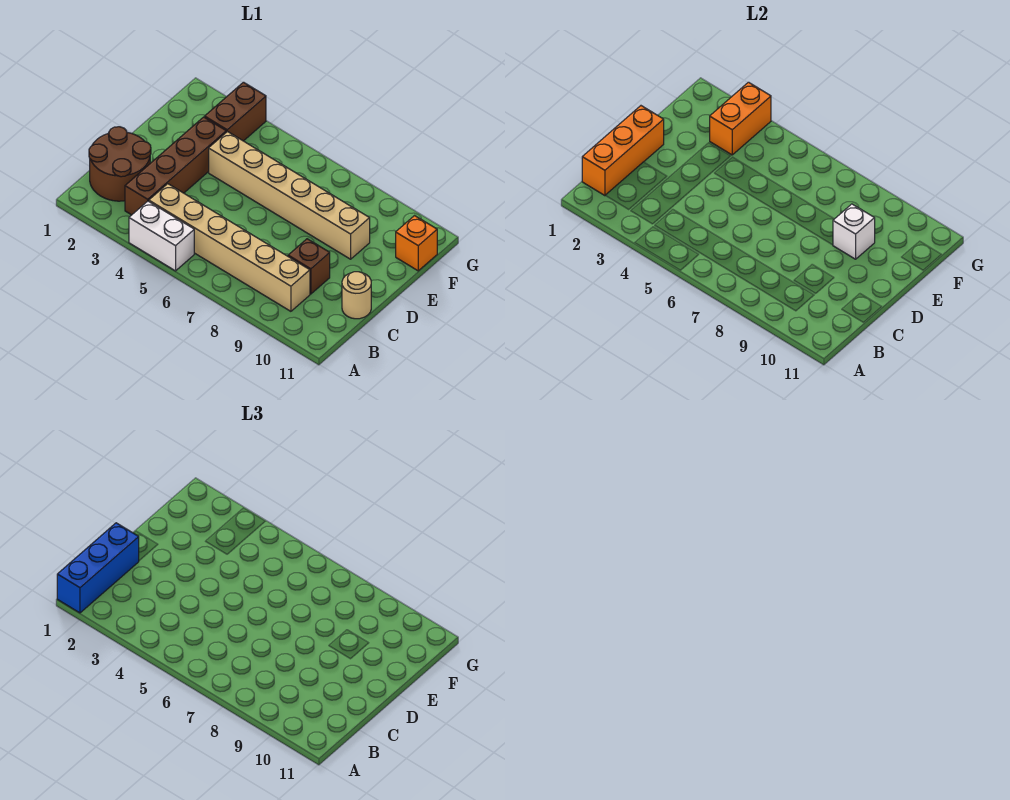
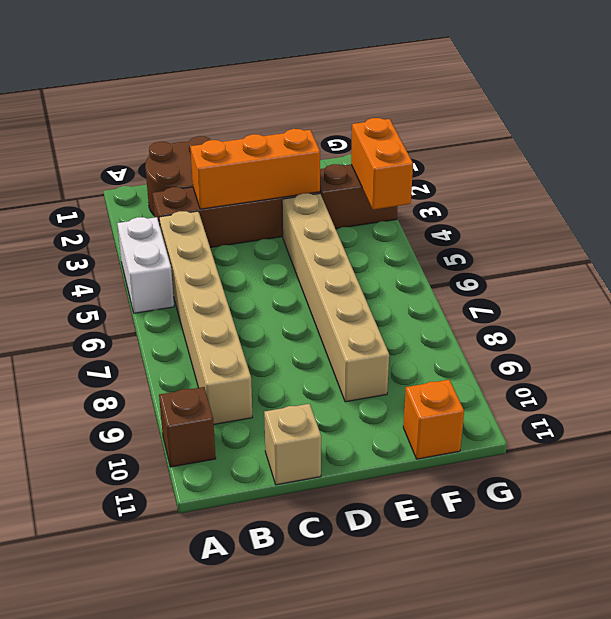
blue 1x3 brick [57,523,139,613] -> none
orange 1x3 brick [582,106,664,196] -> orange 1x3 brick moved to [190,129,320,209]
brown 1x1 brick [288,239,330,294] -> brown 1x1 brick moved to [159,387,216,467]
tan 1x1 round brick [342,272,371,319] -> tan 1x1 brick [264,404,321,485]
white 1x1 brick [833,204,875,259] -> none
orange 1x2 brick [710,82,771,155] -> orange 1x2 brick turned to [351,118,413,210]

